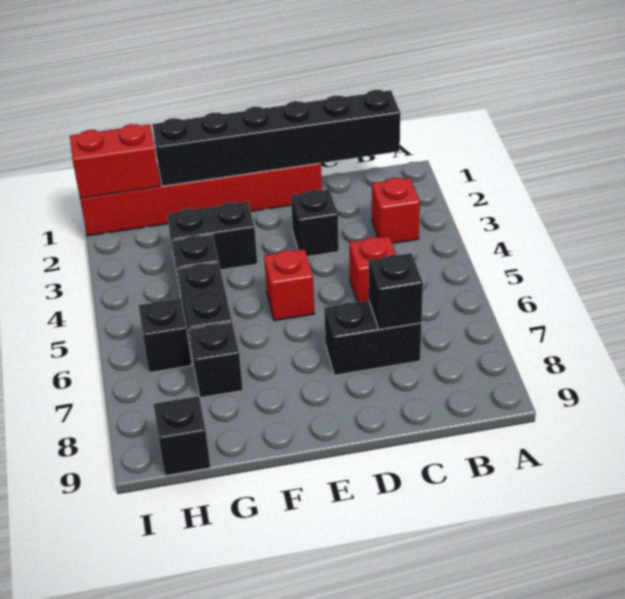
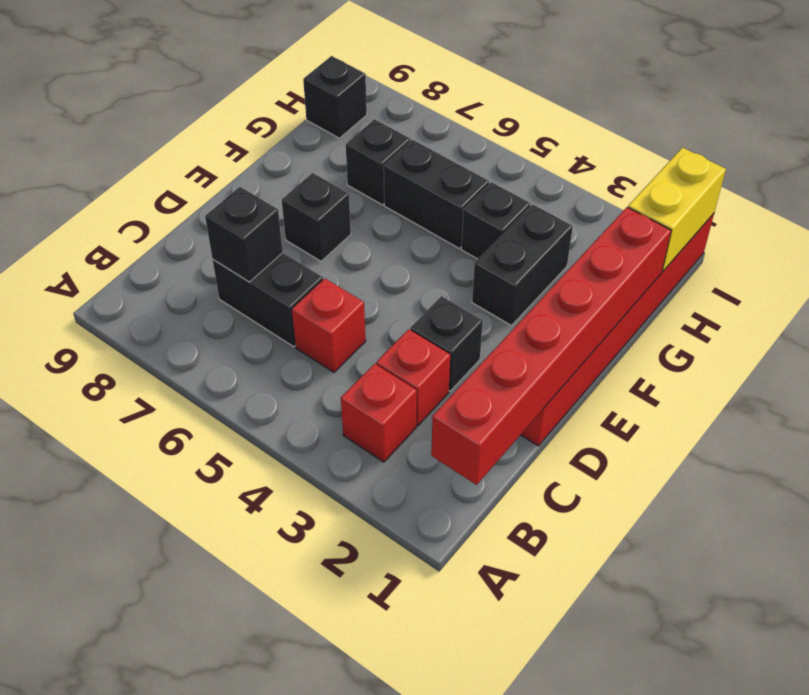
black 1x6 brick [152,90,400,186] -> red 1x6 brick [431,207,671,485]
black 1x2 brick [324,300,422,375] -> black 1x2 brick turned to [213,253,323,347]
red 1x1 brick [264,249,314,321] -> red 1x1 brick moved to [376,329,450,426]
red 1x2 brick [70,124,160,198] -> yellow 1x2 brick [628,148,726,271]
black 1x1 brick [139,299,191,373] -> black 1x1 brick moved to [282,173,351,261]

